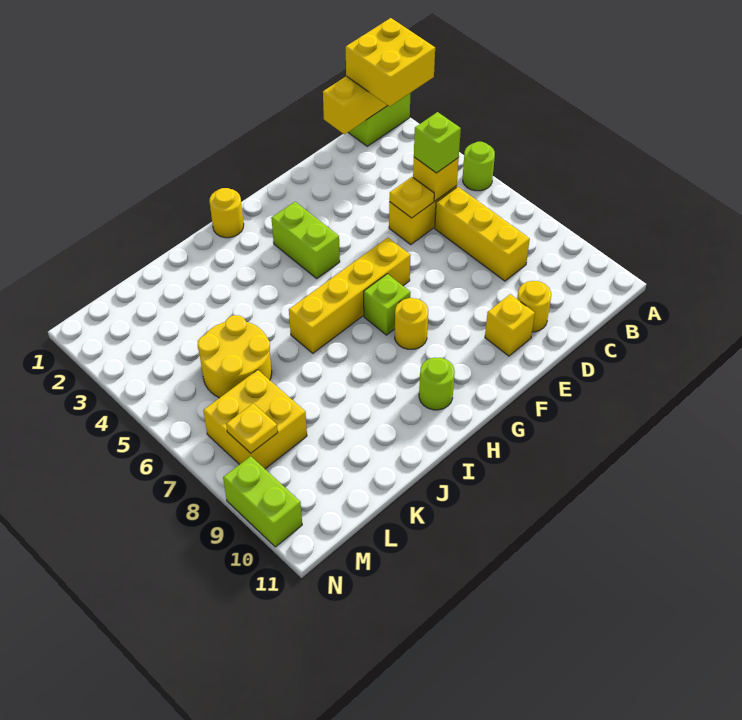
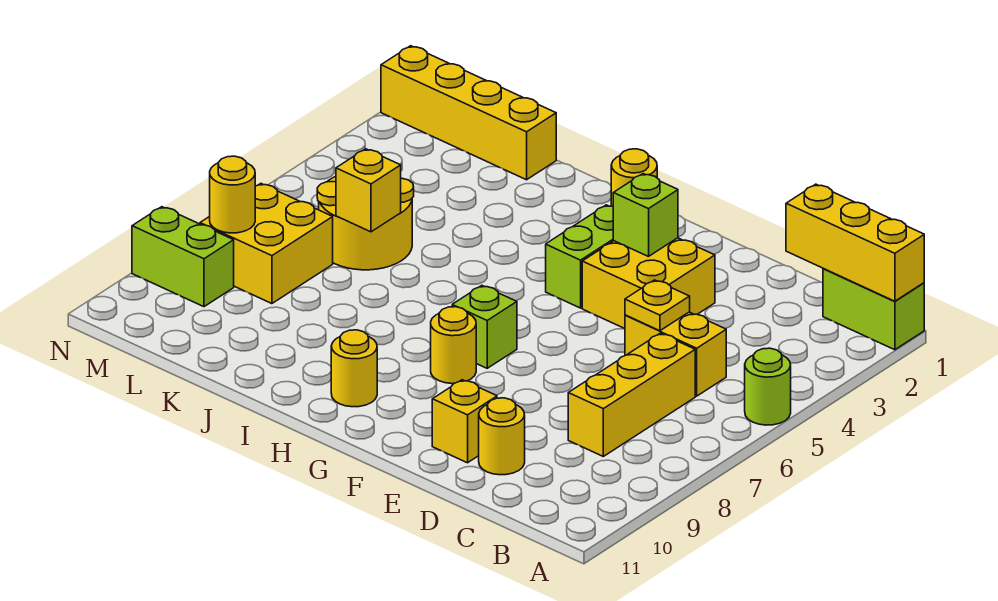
yellow 2x2 brick [346,18,435,106] -> yellow 2x2 brick moved to [582,238,715,329]
yellow 1x1 brick [413,157,459,201] -> yellow 1x1 brick moved to [336,149,401,232]
lime 1x1 brick [414,112,461,173] -> lime 1x1 brick moved to [613,174,678,257]
yellow 1x4 brick [289,238,411,353] -> yellow 1x4 brick moved to [381,46,556,180]
lime 1x1 round brick [419,358,455,410] -> yellow 1x1 round brick [331,330,377,407]
yellow 1x1 plate [226,403,278,453] -> yellow 1x1 round brick [210,156,255,233]
lime 1x2 brick [223,456,302,547] -> lime 1x2 brick turned to [132,207,234,307]

